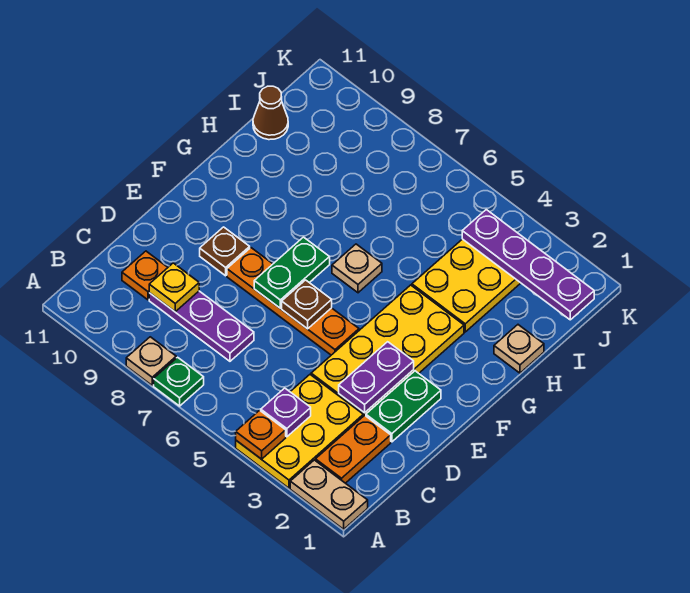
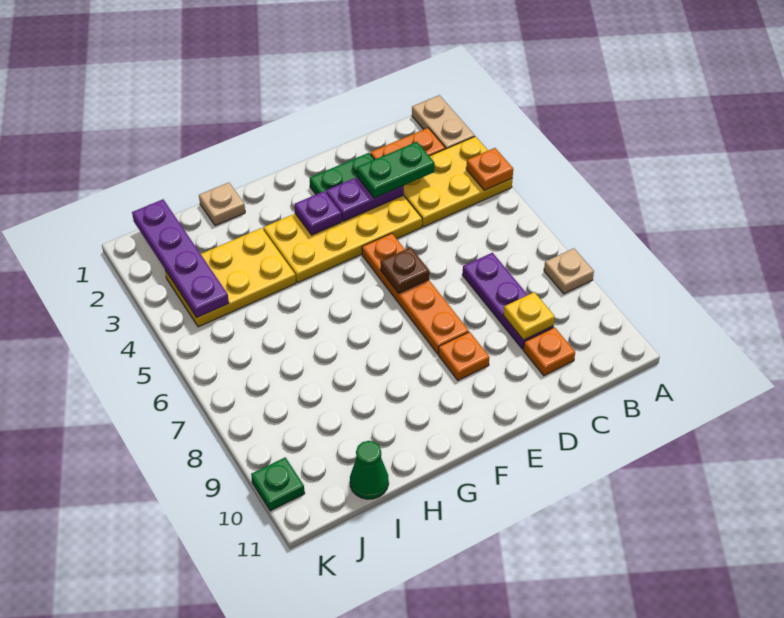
green 1x1 plate [154,357,204,406] -> green 1x1 plate moved to [251,457,305,511]
purple 1x1 plate [261,388,311,437] -> purple 1x1 plate moved to [295,191,342,235]
green 1x2 plate [254,237,330,308] -> green 1x2 plate moved to [357,142,435,198]
brown 1x1 plate [200,227,250,276] -> orange 1x1 plate [439,332,489,380]
tan 1x1 plate [332,244,382,293] -> none
brown 1x1 cone [253,86,288,140] -> green 1x1 cone [350,441,389,499]

